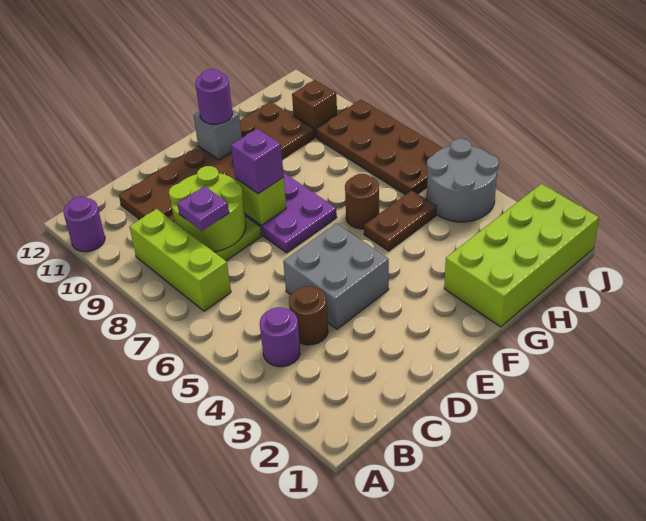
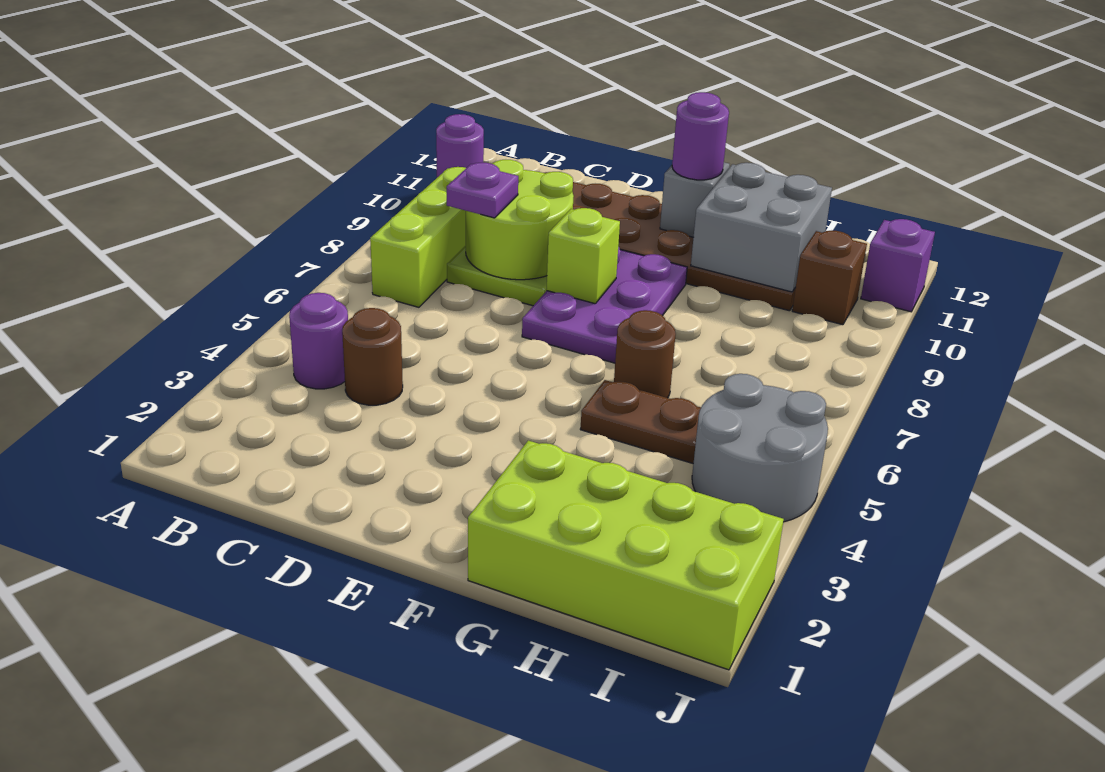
grey 2x2 brick [283,223,389,329] -> grey 2x2 brick moved to [691,163,832,292]
purple 1x1 brick [231,129,284,194] -> purple 1x1 brick moved to [861,219,935,312]
brown 2x4 plate [316,100,443,195] -> none

